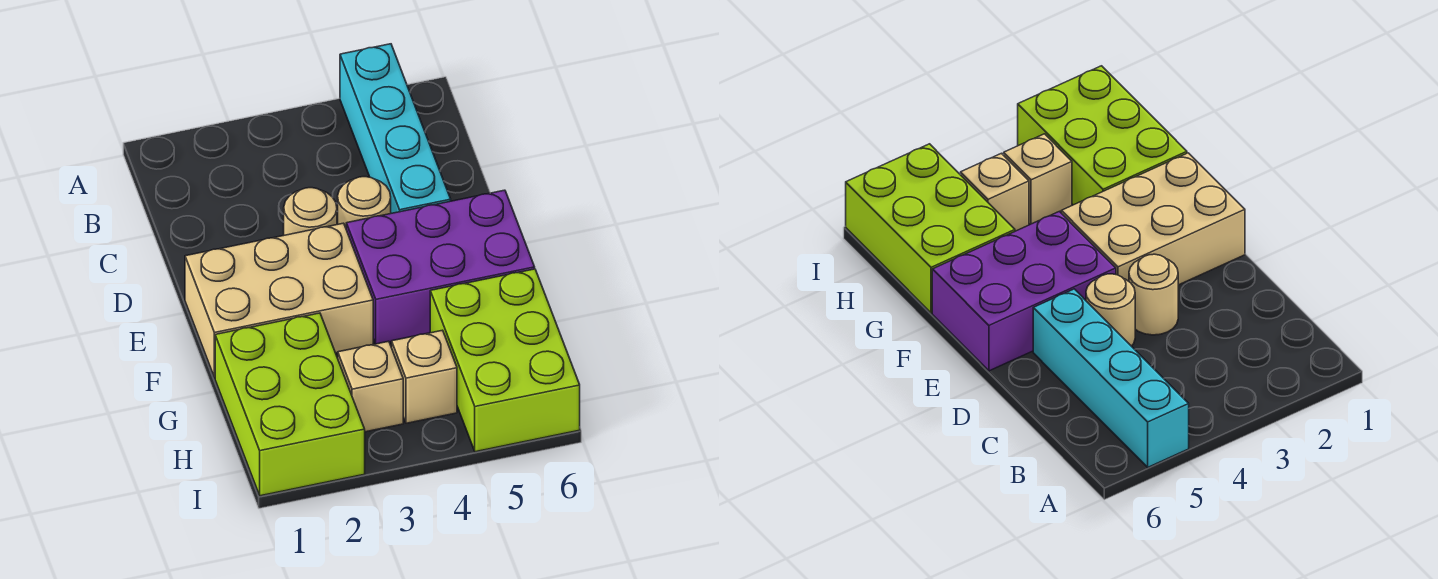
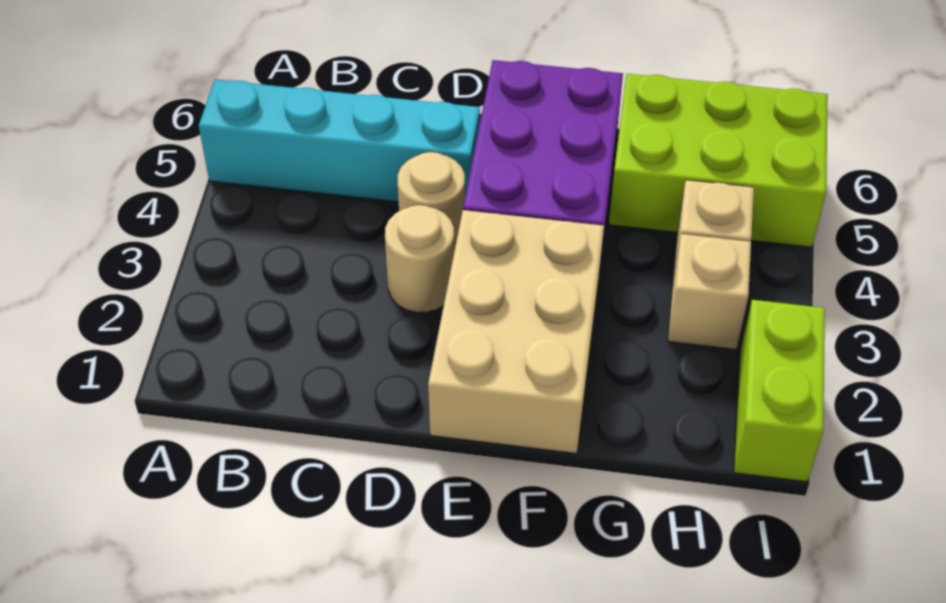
lime 2x3 brick [215,313,365,496] -> lime 1x2 brick [734,300,825,482]

